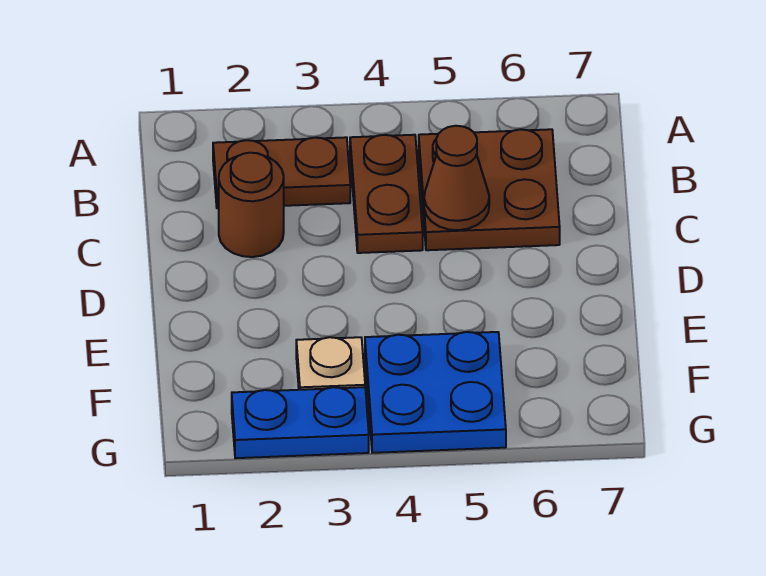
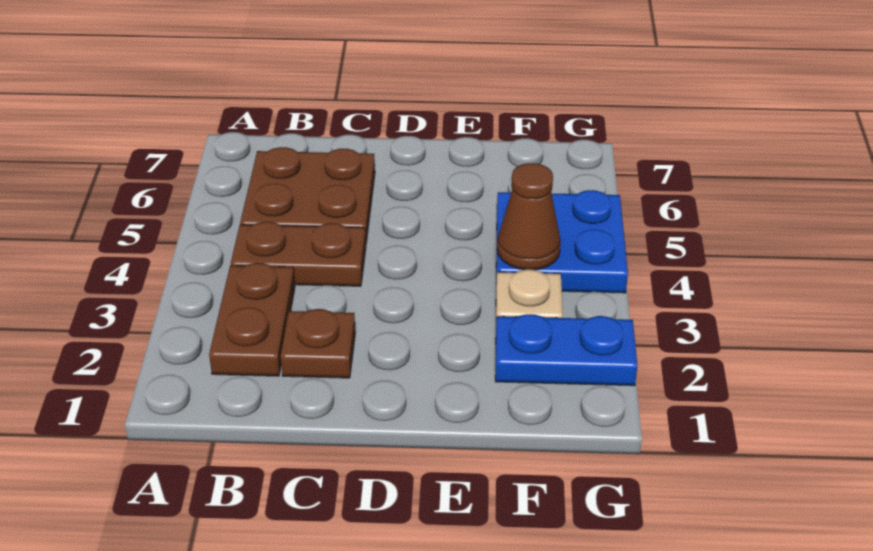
brown 1x1 round brick [219,153,284,257] -> brown 1x1 plate [281,309,355,378]
brown 1x1 cone [424,126,489,230] -> brown 1x1 cone moved to [497,163,561,270]
blue 1x2 plate [232,387,369,458] -> blue 1x2 plate turned to [495,314,638,386]

